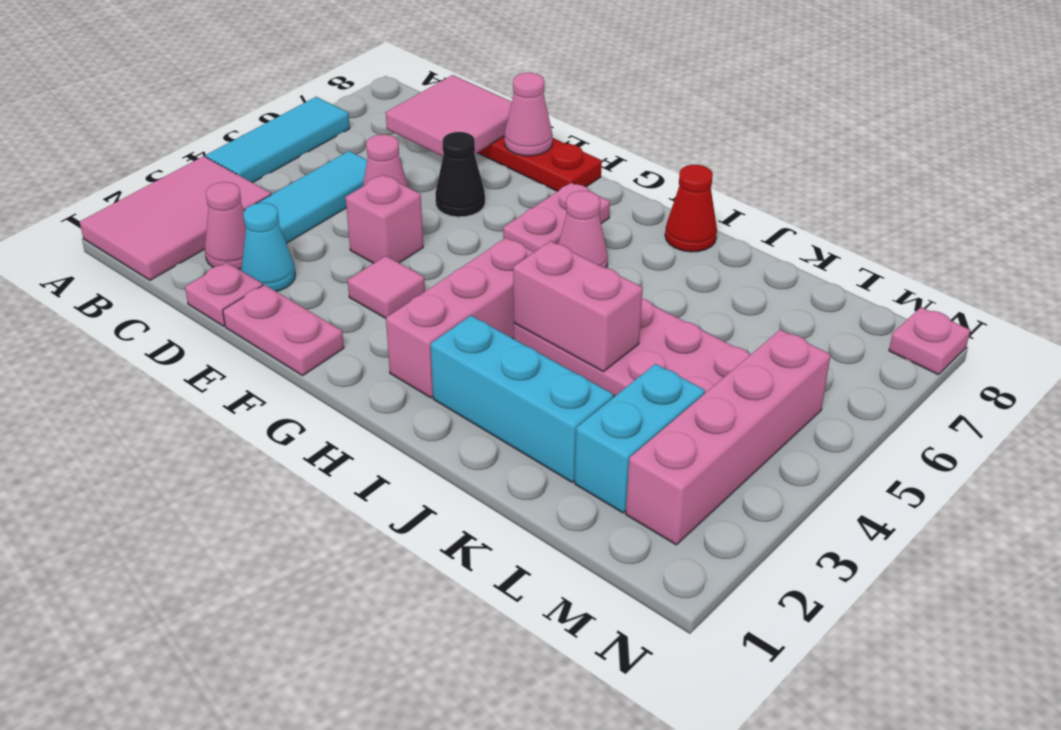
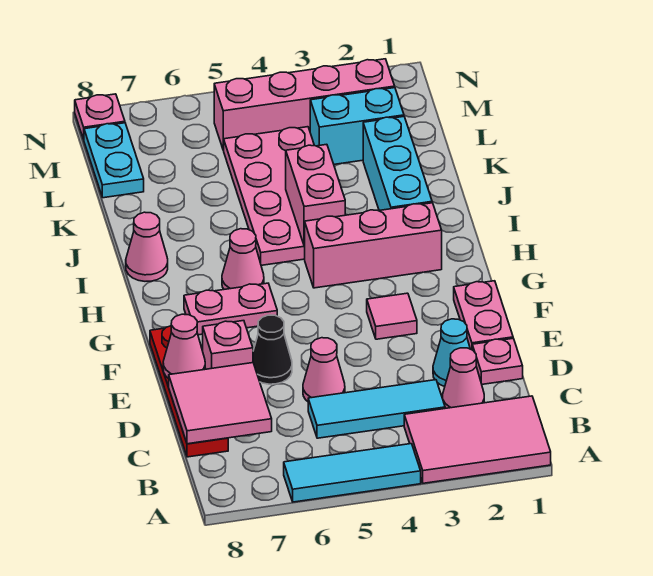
pink 1x1 brick [346,175,423,263] -> pink 1x1 brick moved to [203,321,253,369]
red 1x1 cone [665,165,717,252] -> pink 1x1 cone [126,212,168,281]
none -> cyan 1x2 plate [84,123,144,198]

